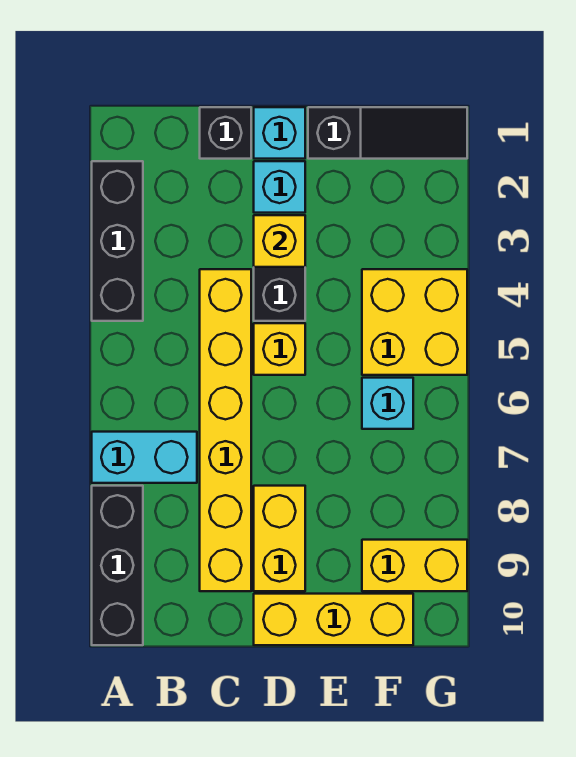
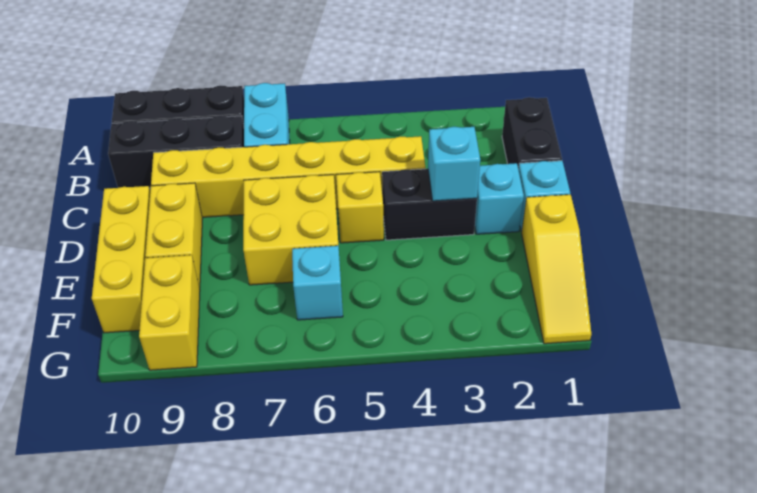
black 1x3 brick [92,161,143,321] -> black 1x3 brick moved to [108,116,244,188]
black 1x1 brick [200,107,251,159] -> black 1x2 brick [502,97,562,169]
yellow 1x1 brick [254,215,305,267] -> cyan 1x1 brick [428,127,480,201]
yellow 1x2 brick [254,486,305,591] -> yellow 1x2 brick turned to [145,183,202,288]
black 1x3 slope [308,107,467,159] -> yellow 1x3 slope [521,194,591,344]
yellow 2x2 brick [362,269,467,375] -> yellow 2x2 brick moved to [243,175,338,285]

